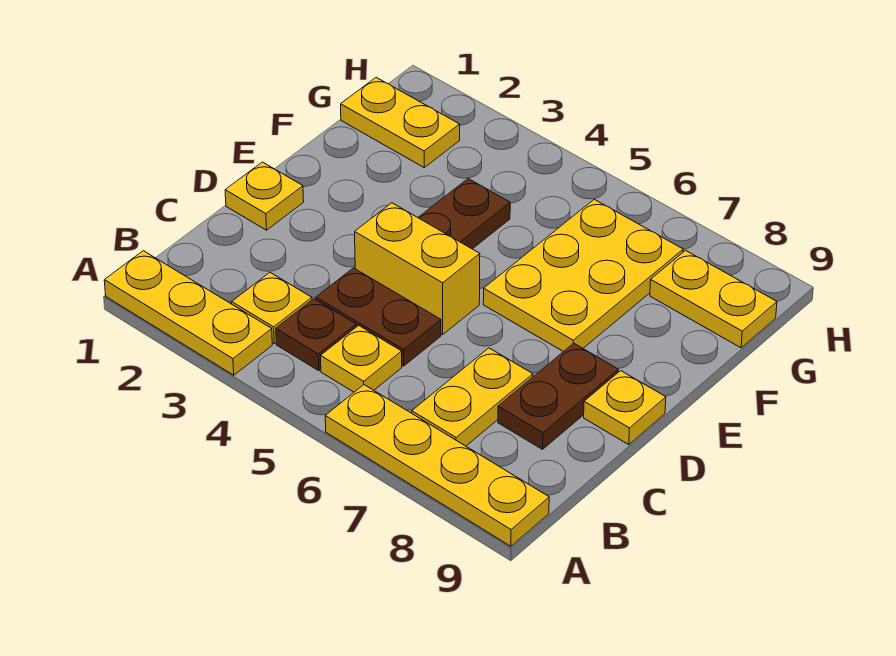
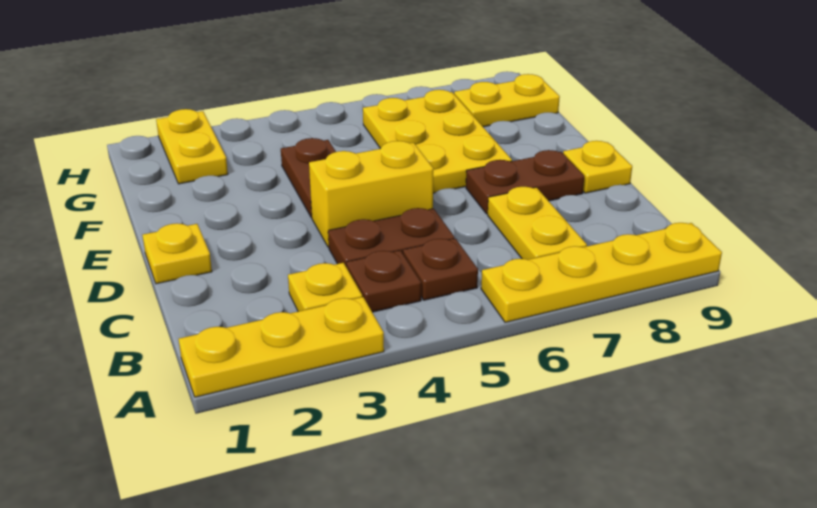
yellow 1x1 plate [321,325,402,392] -> brown 1x1 plate [403,238,478,300]
brown 1x2 plate [498,343,618,449] -> brown 1x2 plate turned to [466,150,584,214]
yellow 1x2 plate [341,78,460,167] -> yellow 1x2 plate turned to [156,109,228,184]

